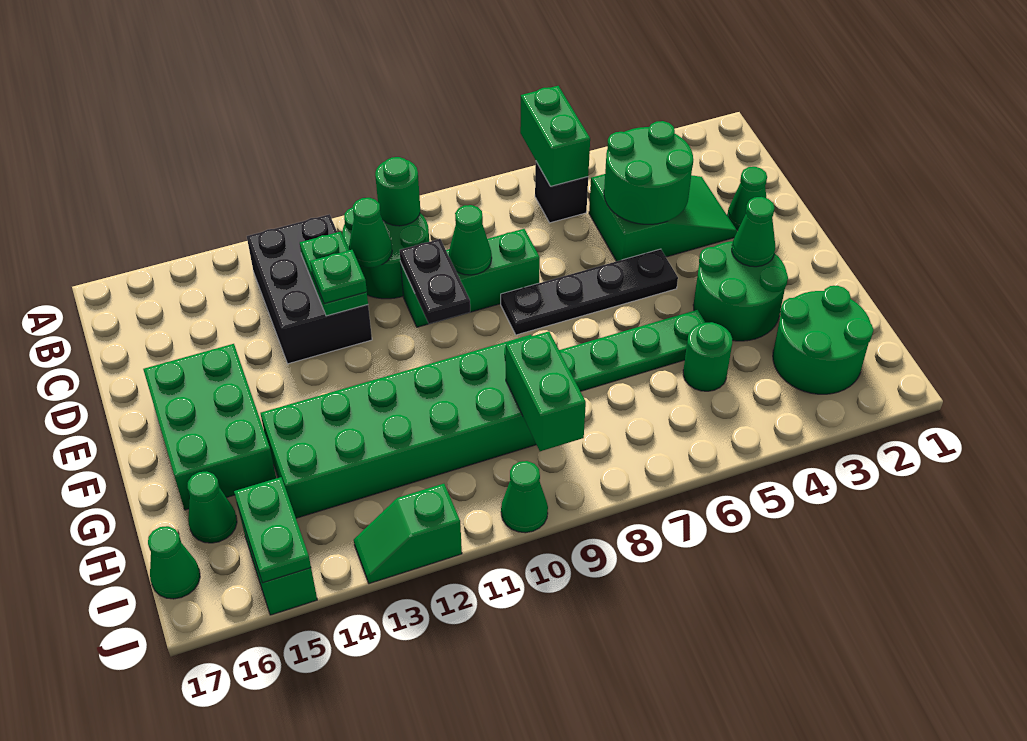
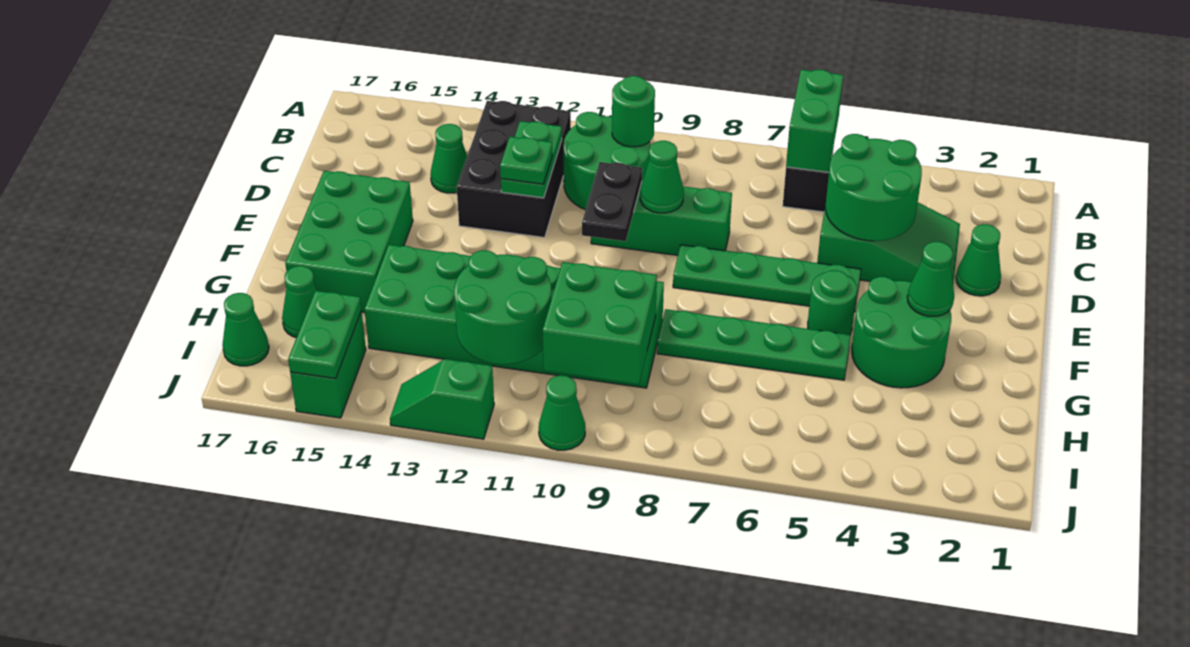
green 1x1 cone [349,198,392,267] -> green 1x1 cone moved to [431,124,467,193]
black 1x4 plate [501,249,678,335] -> green 1x4 plate [673,245,861,312]
green 2x2 round brick [773,286,873,394] -> green 2x2 round brick moved to [454,250,551,364]
green 1x1 round brick [683,322,732,391] -> green 1x1 round brick moved to [808,270,857,335]
green 1x2 brick [506,331,586,451] -> green 2x2 brick [543,262,657,384]

